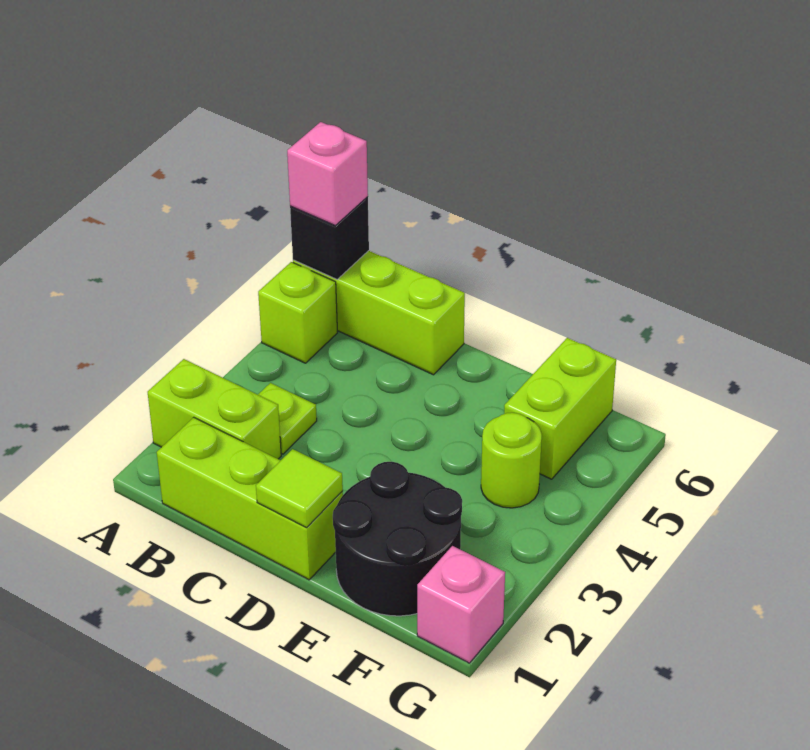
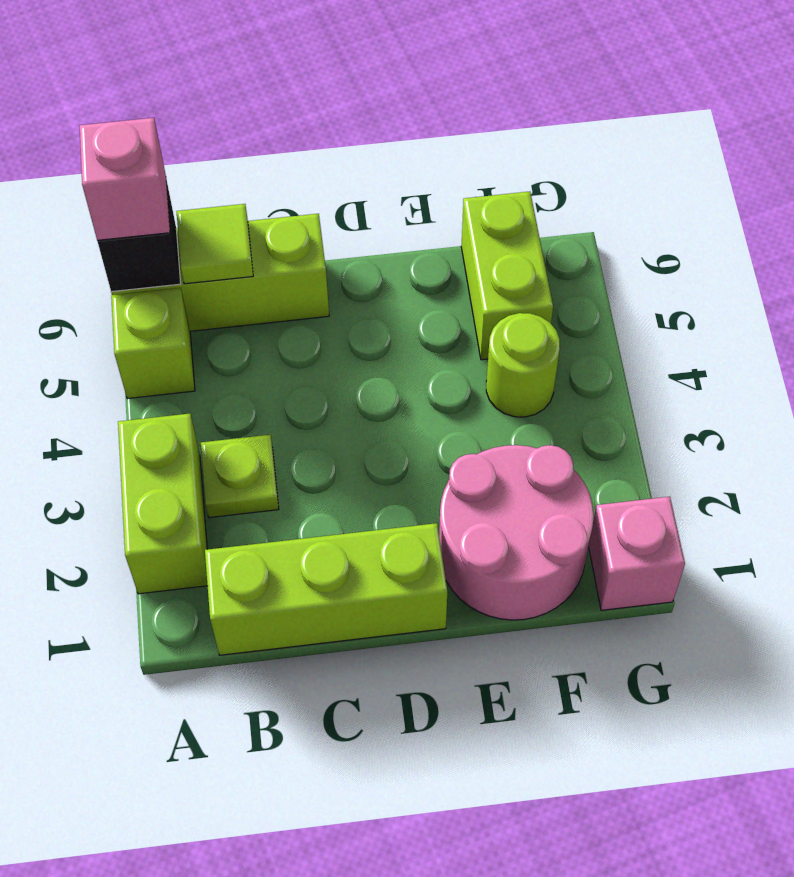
lime 1x2 brick [148,359,281,459] -> lime 1x2 brick turned to [118,414,208,594]
lime 1x1 tile [256,449,343,528] -> lime 1x1 tile moved to [176,204,253,284]
black 2x2 round brick [333,462,462,616] -> pink 2x2 round brick [439,445,594,620]

